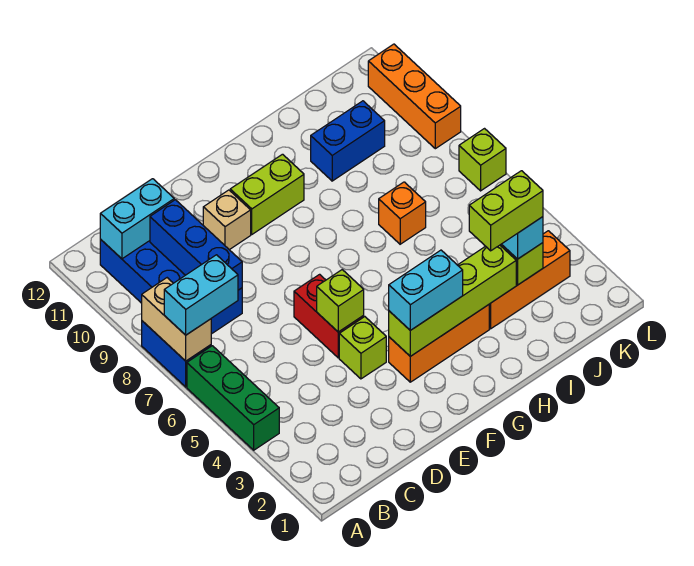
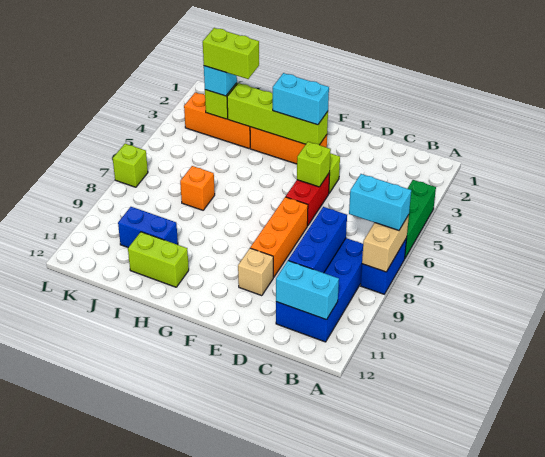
lime 1x2 brick [230,154,304,234] -> lime 1x2 brick moved to [128,232,189,287]
orange 1x3 brick [368,44,461,149] -> orange 1x3 brick moved to [250,197,308,278]

